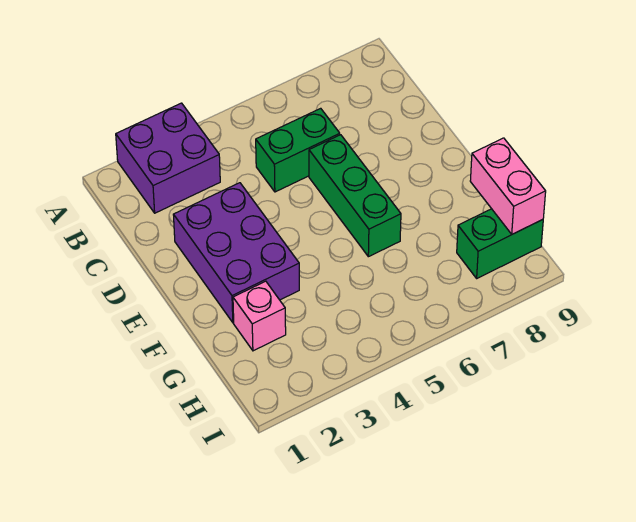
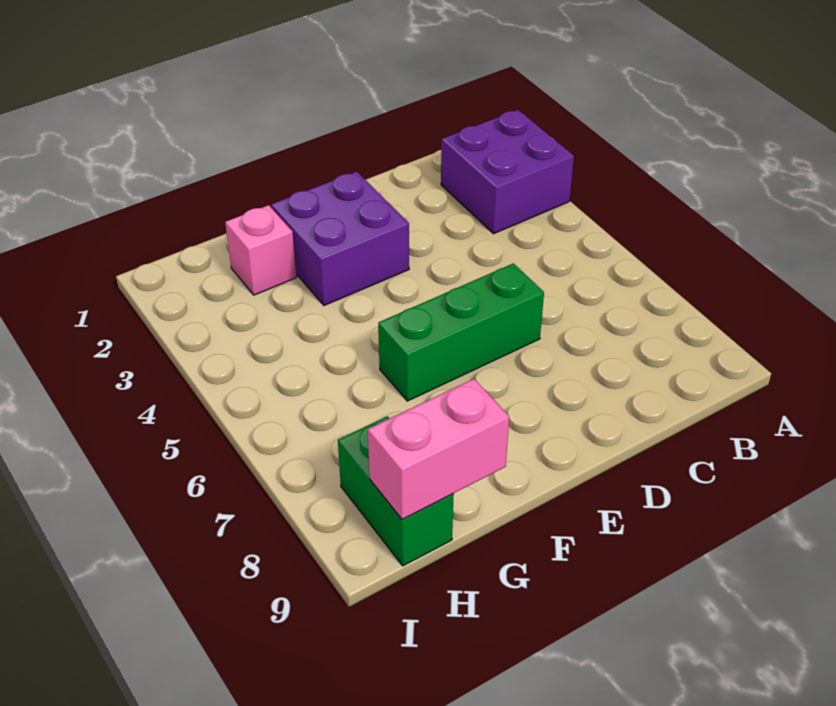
green 1x2 brick [256,108,340,192] -> none
purple 2x3 brick [173,183,299,323] -> purple 2x2 brick [271,171,409,306]

